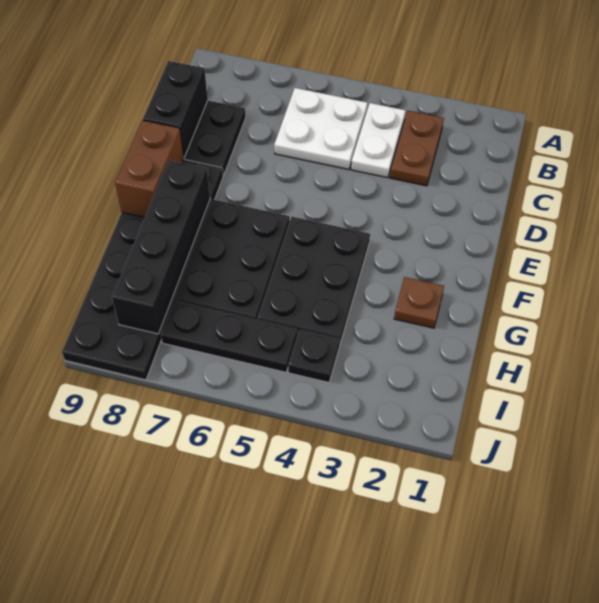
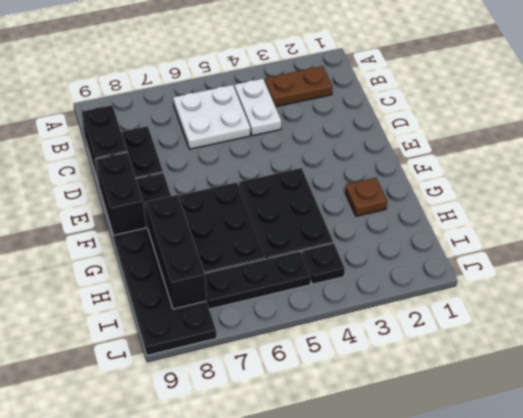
brown 1x2 plate [390,111,444,186] -> brown 1x2 plate turned to [265,66,333,107]
brown 1x2 brick [115,120,184,217] -> black 1x2 brick [95,152,146,235]
black 1x4 brick [112,160,210,334] -> black 1x3 brick [145,195,207,309]

